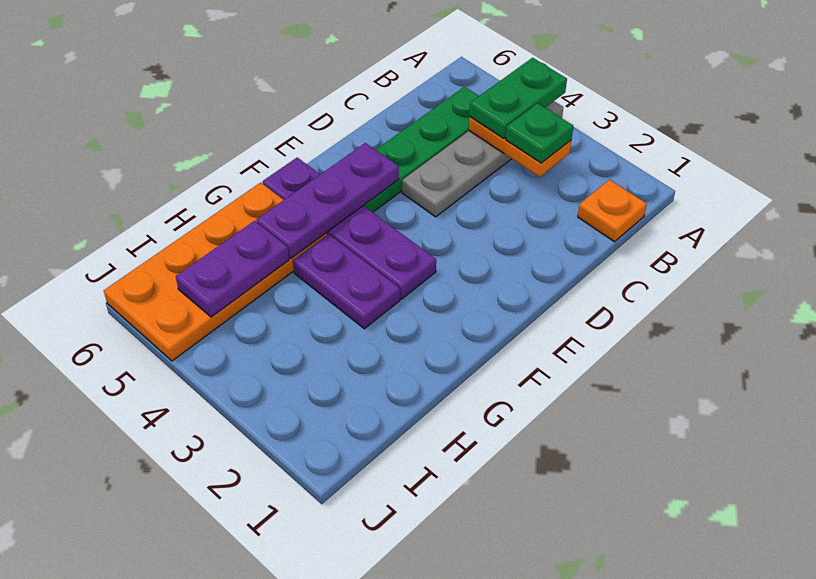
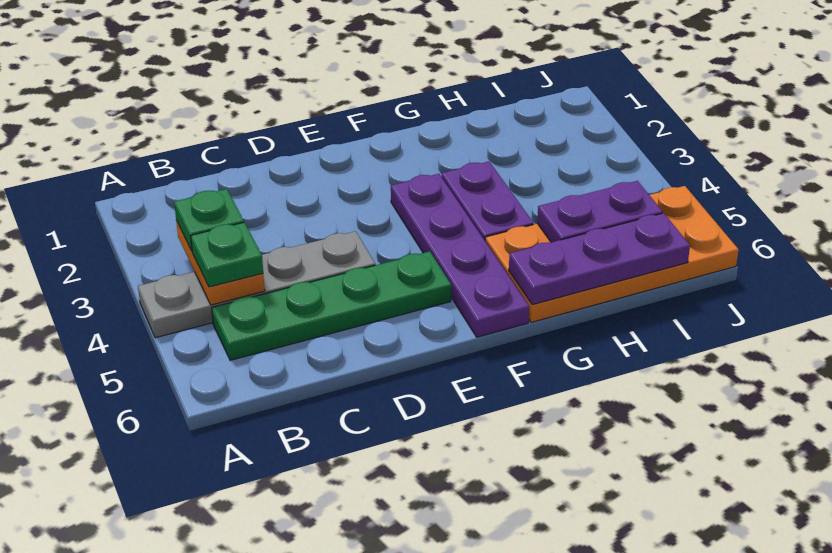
green 1x2 plate [470,58,567,139] -> green 1x1 plate [191,222,263,287]
orange 1x1 plate [578,180,647,242] -> none
purple 1x3 plate [256,143,399,258] -> purple 1x3 plate moved to [509,213,690,305]

